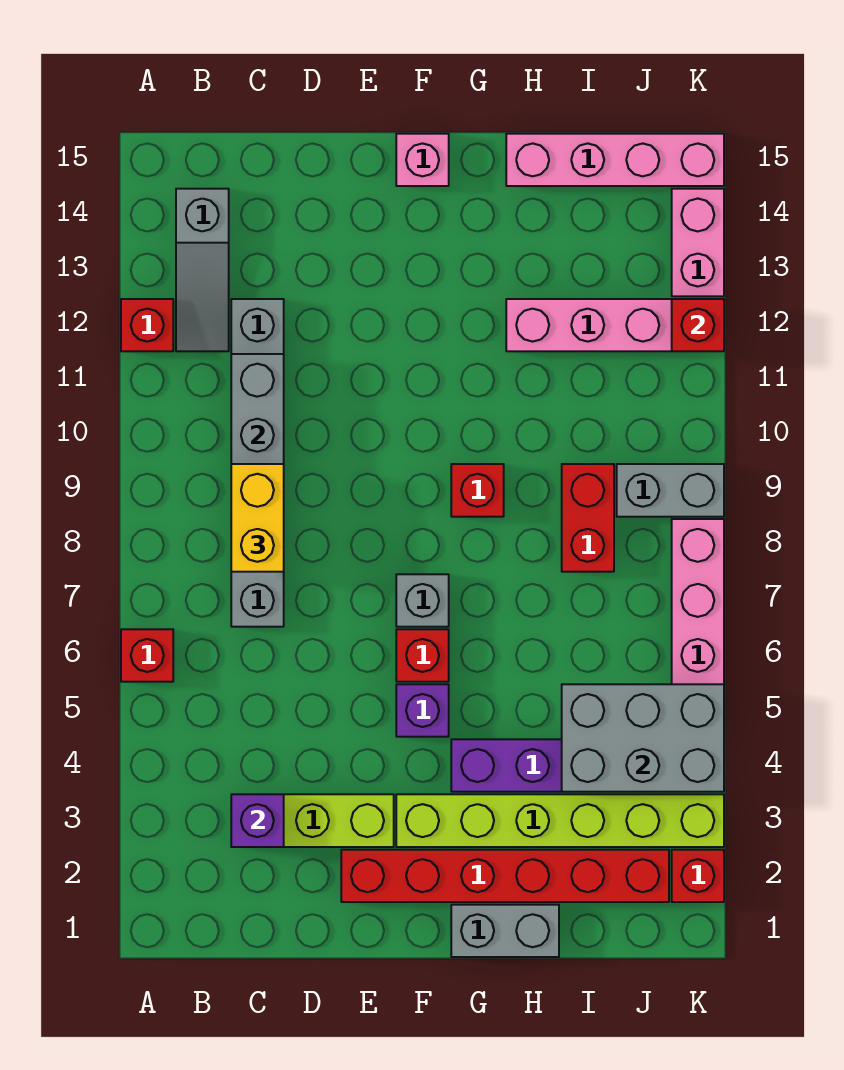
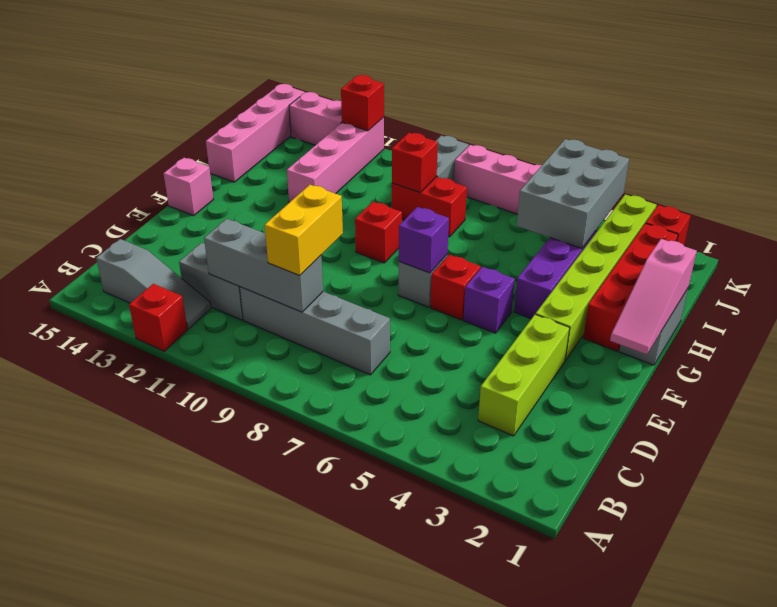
red 1x1 brick [121,629,173,682] -> red 1x1 brick moved to [392,133,438,193]
purple 1x1 brick [231,794,284,847] -> purple 1x1 brick moved to [399,207,449,273]
yellow 1x2 brick [231,464,284,572] -> yellow 1x2 brick turned to [265,185,343,275]
red 1x6 brick [341,850,669,902] -> red 1x4 brick [583,223,678,351]
none -> pink 1x3 slope [610,239,697,354]

